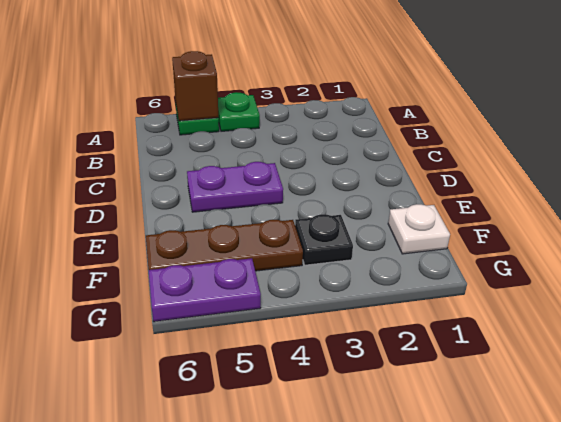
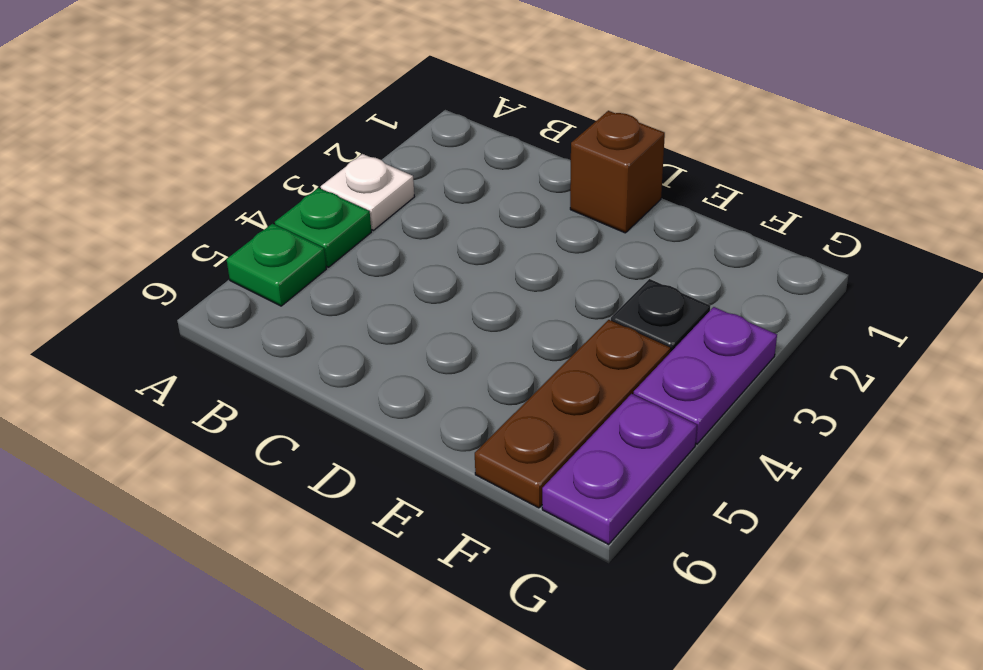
brown 1x1 brick [172,51,219,121] -> brown 1x1 brick moved to [570,111,665,233]
purple 1x2 plate [187,162,283,212] -> purple 1x2 plate moved to [633,307,777,444]
white 1x1 plate [388,204,450,254] -> white 1x1 plate moved to [321,154,414,230]

